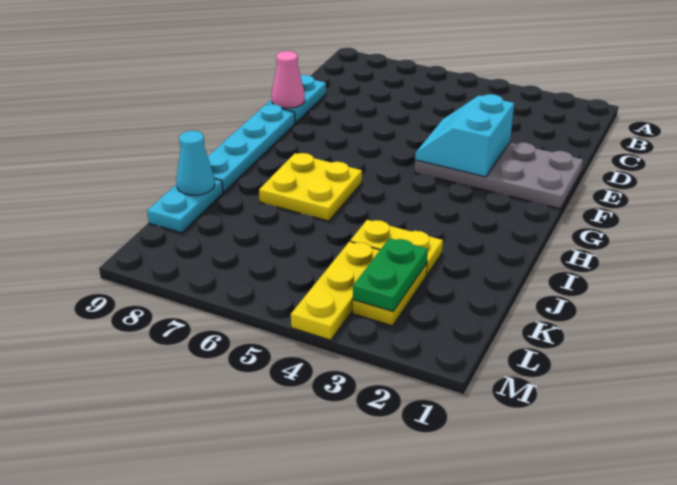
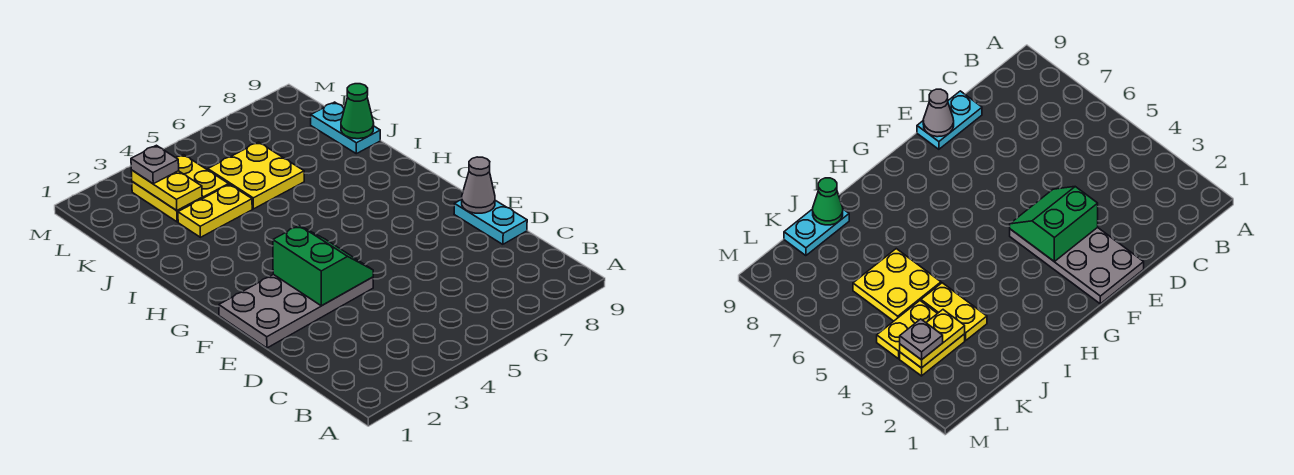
cyan 2x2 slope [415,94,514,177] -> green 2x2 slope [273,225,373,306]
pink 1x1 cone [272,51,305,108] -> grey 1x1 cone [462,157,495,213]
cyan 1x4 plate [208,104,295,192] -> none
yellow 2x2 plate [259,153,362,221] -> yellow 2x2 plate moved to [208,142,304,209]
cyan 1x1 cone [176,131,215,195] -> green 1x1 cone [341,84,374,139]
green 1x2 plate [353,238,428,311] -> yellow 1x2 plate [131,170,202,210]
yellow 1x3 plate [291,241,380,340] -> yellow 1x2 plate [175,155,229,199]
none -> grey 1x1 plate [131,145,179,184]

